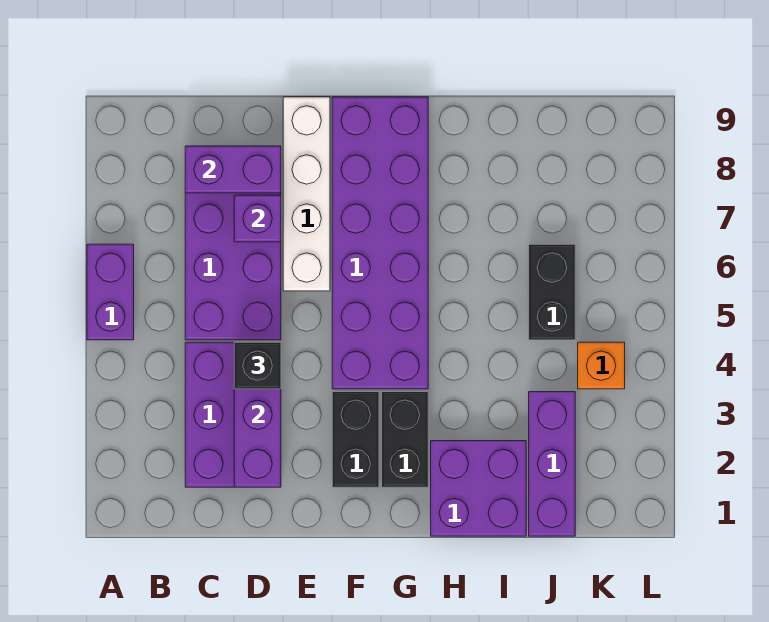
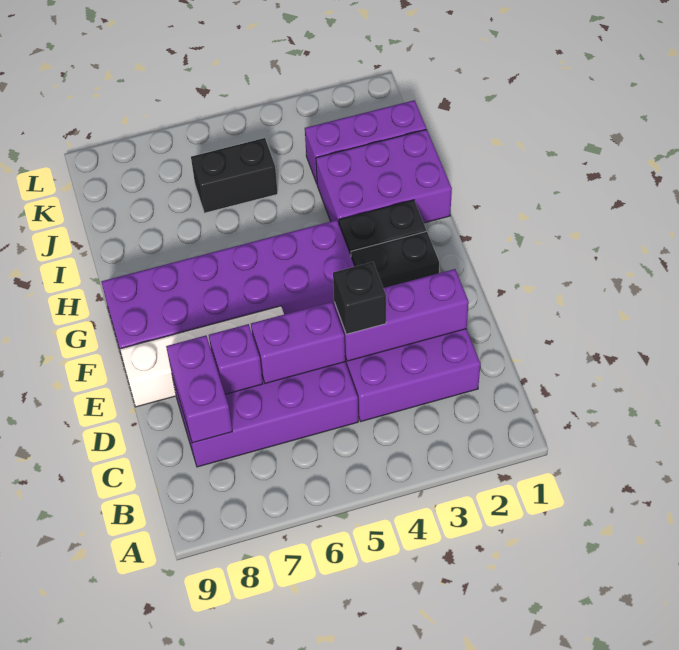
purple 1x2 brick [87,244,134,340] -> purple 1x2 brick moved to [251,302,345,383]
purple 2x2 brick [431,441,526,536] -> purple 2x3 brick [316,129,452,224]
orange 1x1 brick [578,342,625,389] -> none

